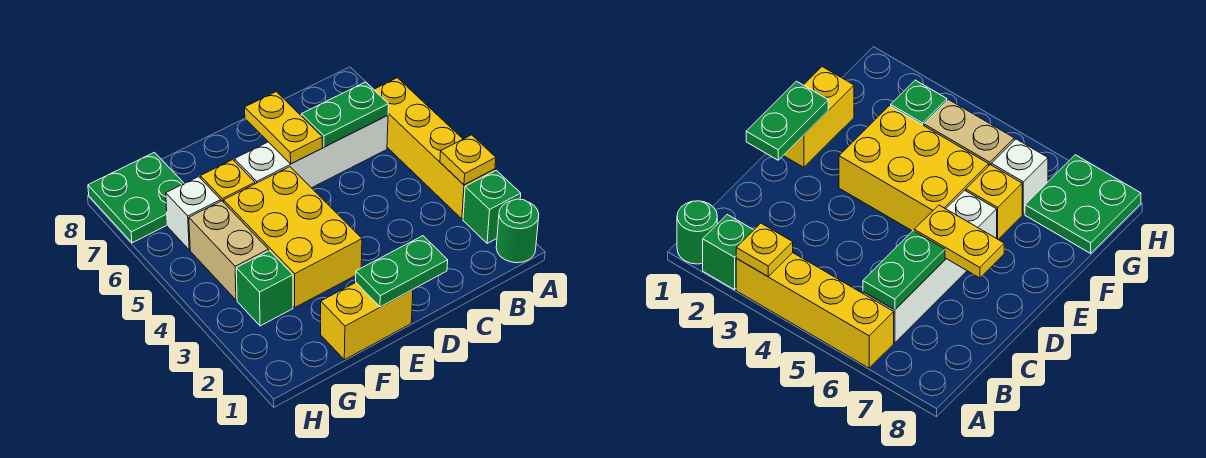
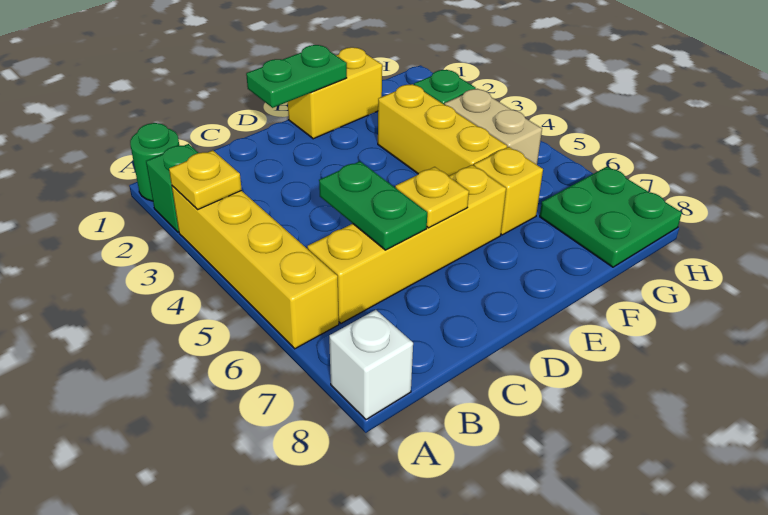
white 1x4 brick [234,115,388,188] -> yellow 1x4 brick [307,165,506,323]
green 1x2 plate [301,82,388,147] -> green 1x2 plate turned to [319,161,427,250]
yellow 1x2 plate [245,92,322,164] -> yellow 1x1 plate [395,167,469,228]
yellow 2x3 brick [224,167,362,307] -> yellow 1x3 brick [378,84,507,177]
white 1x1 brick [166,177,221,250] -> white 1x1 brick moved to [329,310,413,420]

